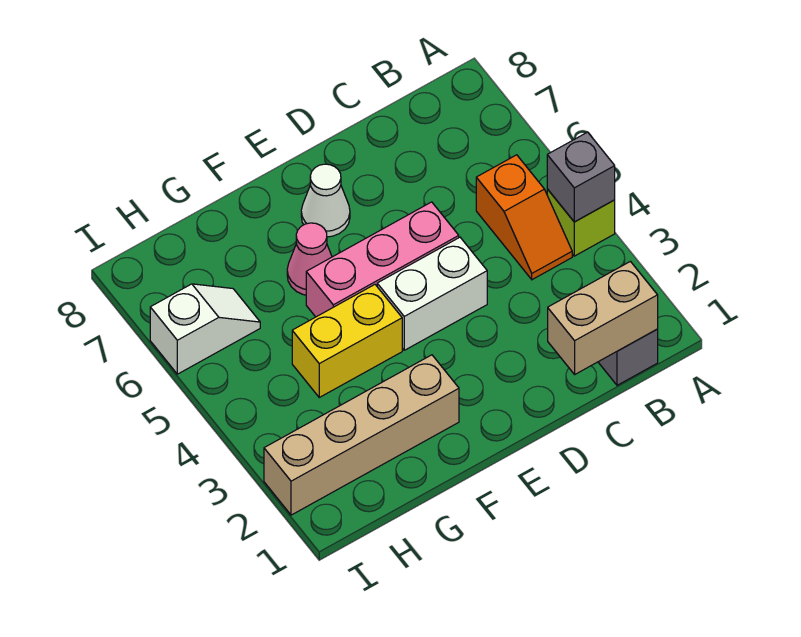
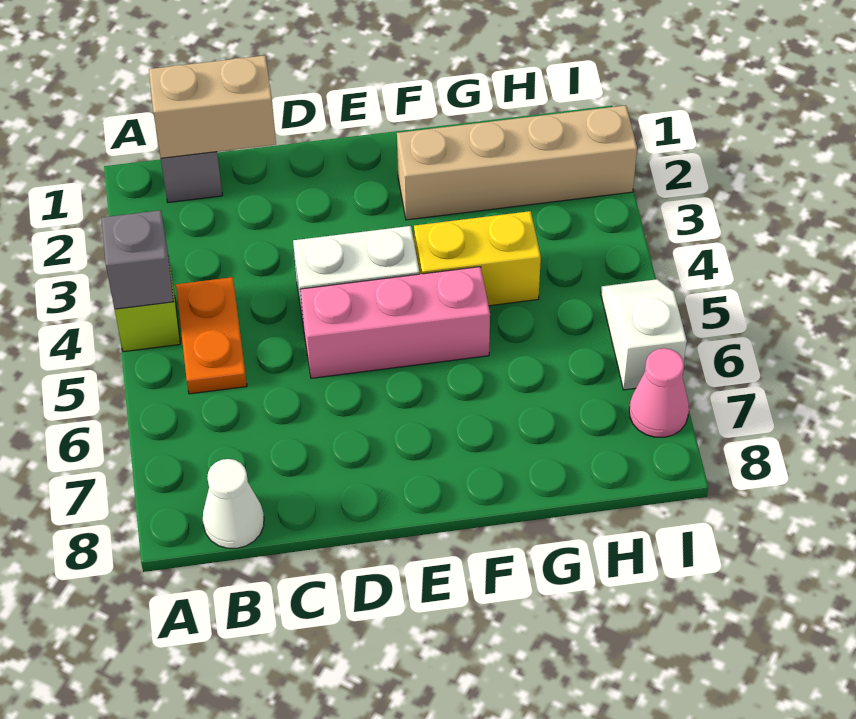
orange 1x2 slope [476,155,572,280] -> orange 1x2 plate [176,277,247,394]
white 1x1 cone [301,164,350,237] -> white 1x1 cone moved to [203,459,264,548]
pink 1x1 cone [287,223,332,295] -> pink 1x1 cone moved to [629,348,689,437]
white 1x2 slope [150,284,260,374] -> white 1x2 slope turned to [601,279,687,390]

